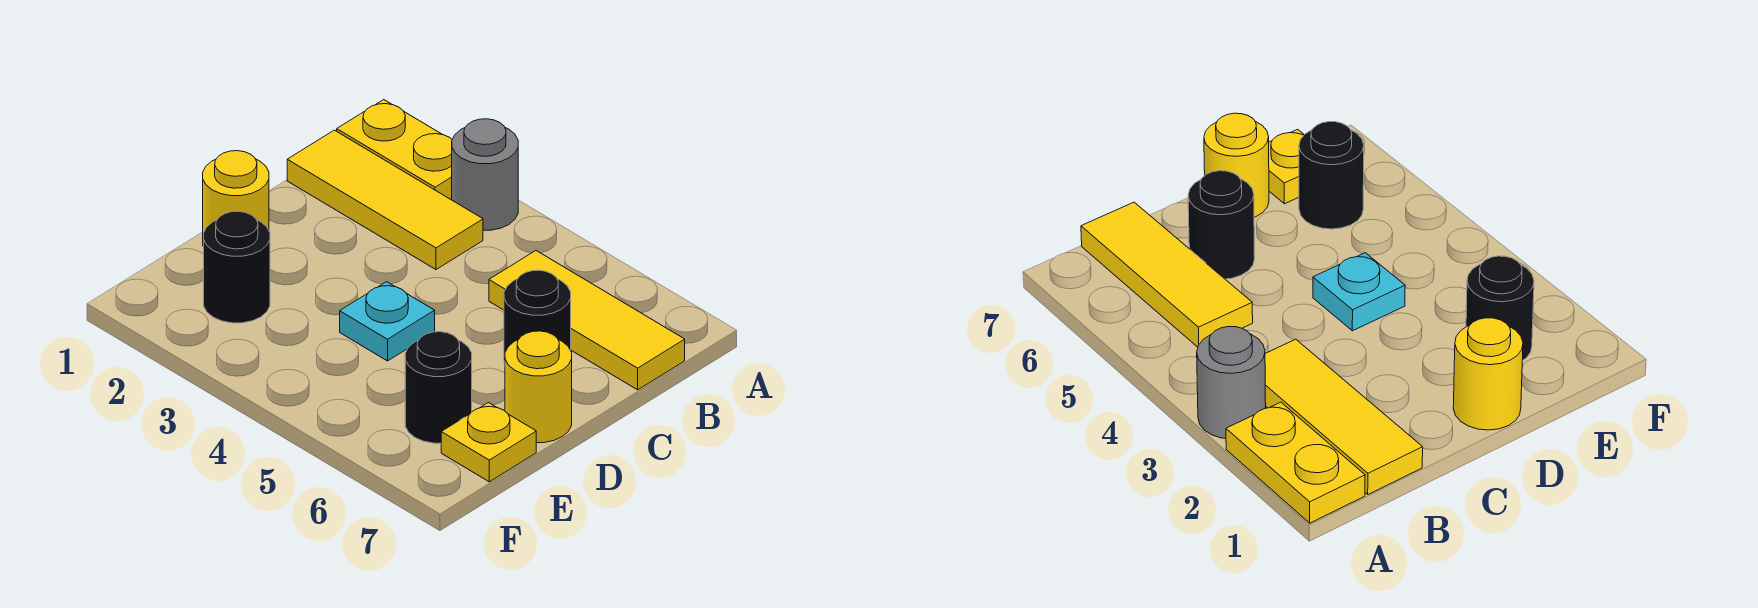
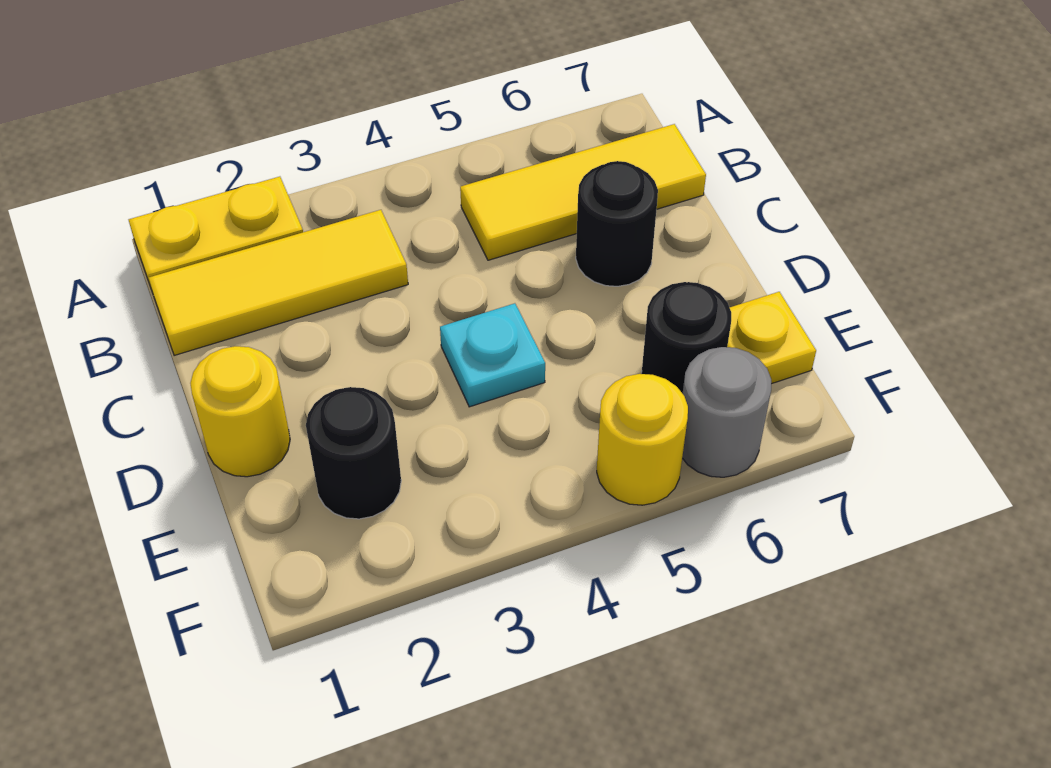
grey 1x1 round brick [452,119,518,230] -> grey 1x1 round brick moved to [682,347,771,477]
yellow 1x1 round brick [505,331,572,443] -> yellow 1x1 round brick moved to [597,374,688,505]

